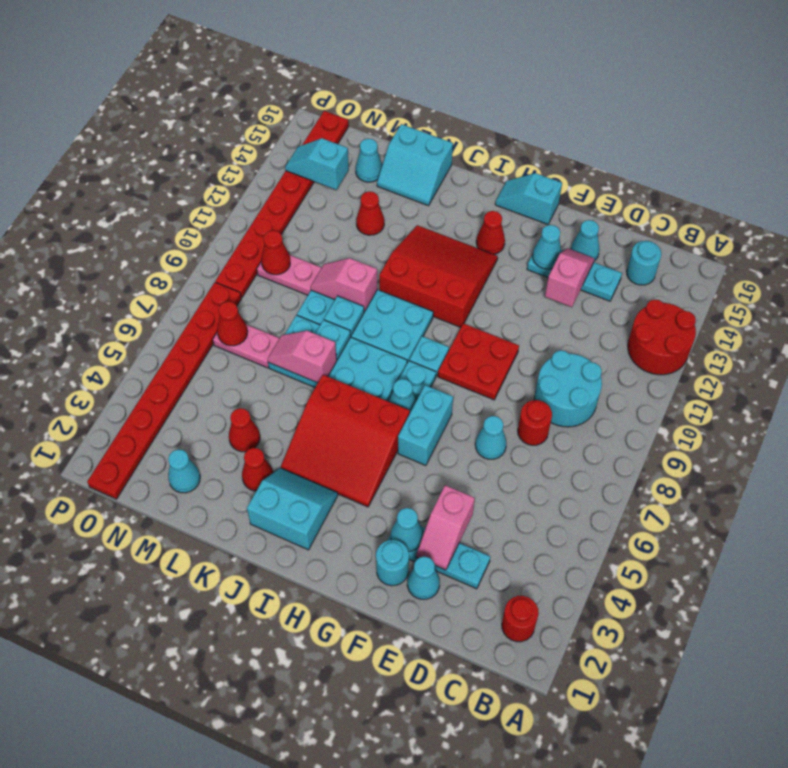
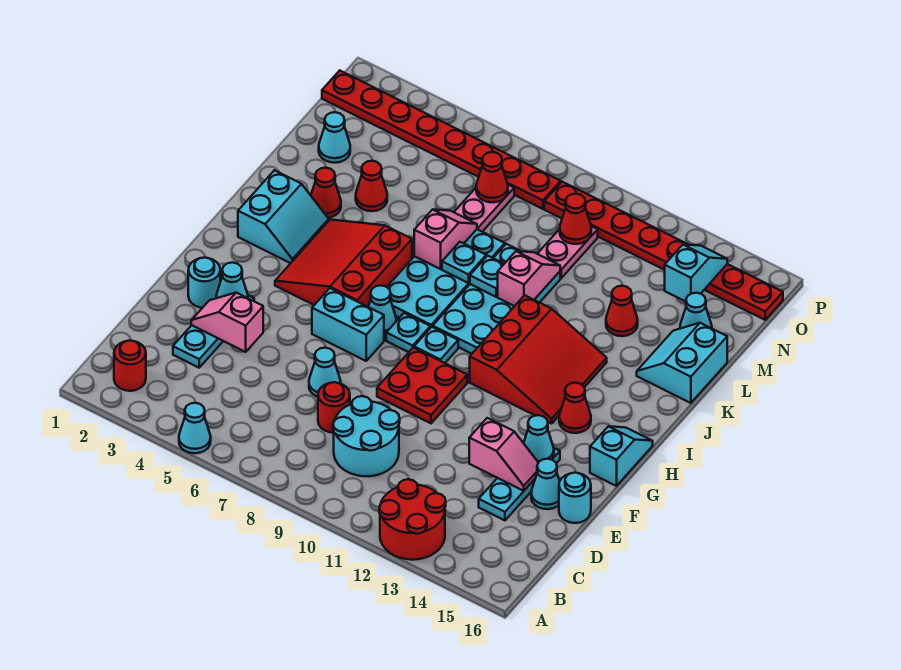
cyan 1x1 round brick [627,241,661,285] -> cyan 1x1 round brick moved to [559,473,591,523]
cyan 1x1 cone [407,557,440,599] -> cyan 1x1 cone moved to [179,403,211,453]

